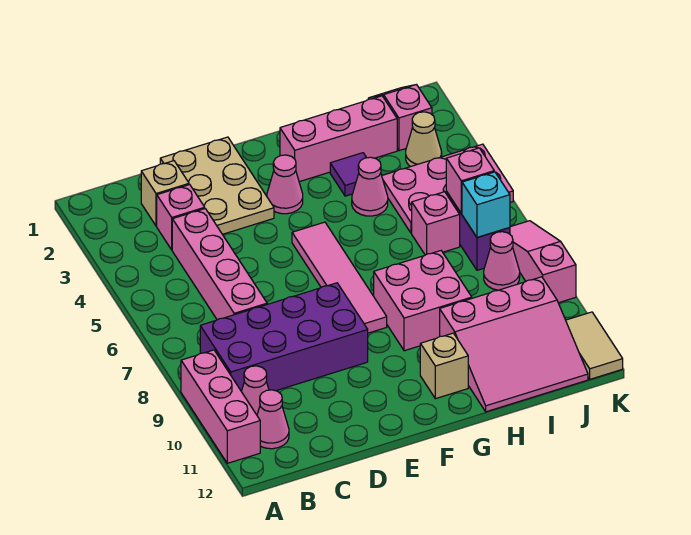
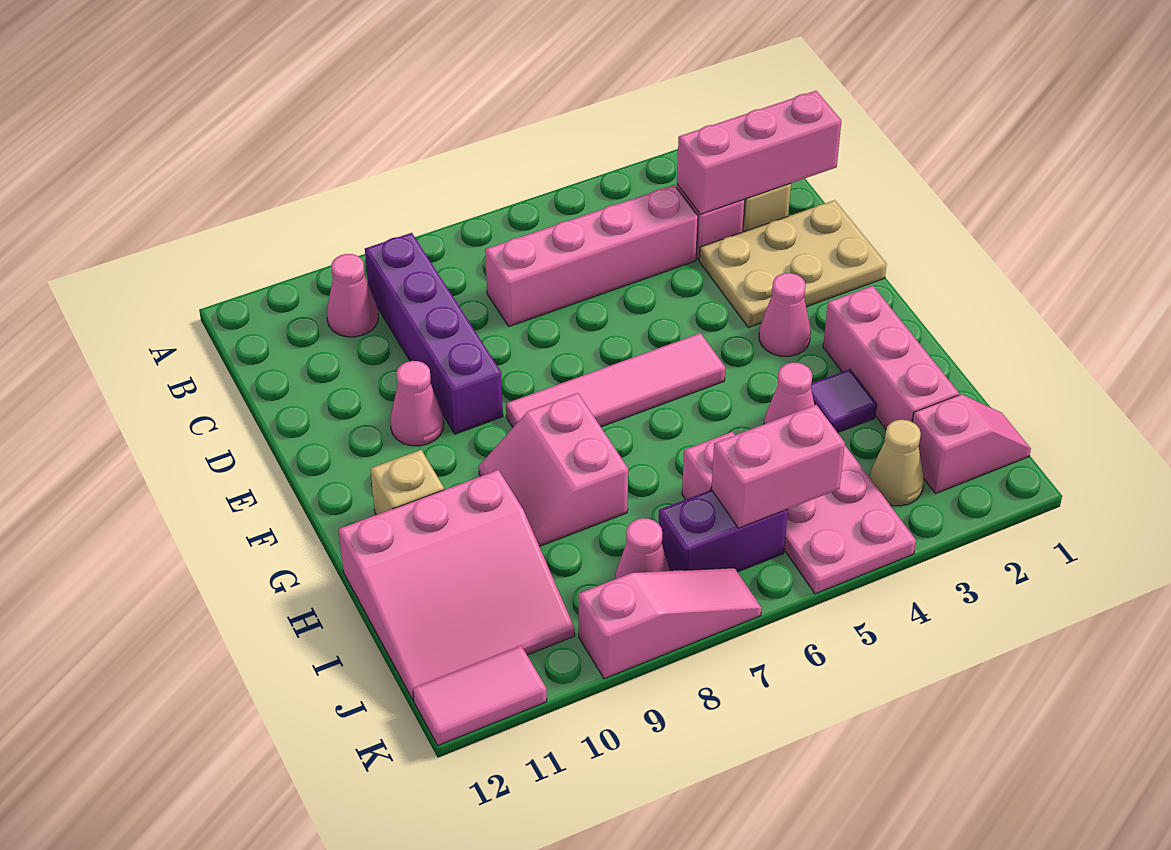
pink 1x3 brick [181,350,260,463] -> pink 1x3 brick moved to [677,91,841,214]
purple 2x4 brick [200,283,368,391] -> purple 1x4 brick [365,233,503,434]
pink 1x1 cone [257,390,289,449] -> pink 1x1 cone moved to [390,361,444,446]
pink 2x2 brick [374,251,472,351] -> pink 2x2 slope [479,393,628,546]
pink 3x3 slope [440,277,588,412] -> pink 3x3 slope turned to [339,470,575,700]
pink 1x1 brick [446,148,494,213] -> pink 1x2 brick [711,405,845,528]
cyan 1x1 brick [462,172,510,237] -> none
tan 1x2 tile [566,312,623,379] -> pink 1x2 tile [413,646,547,745]

